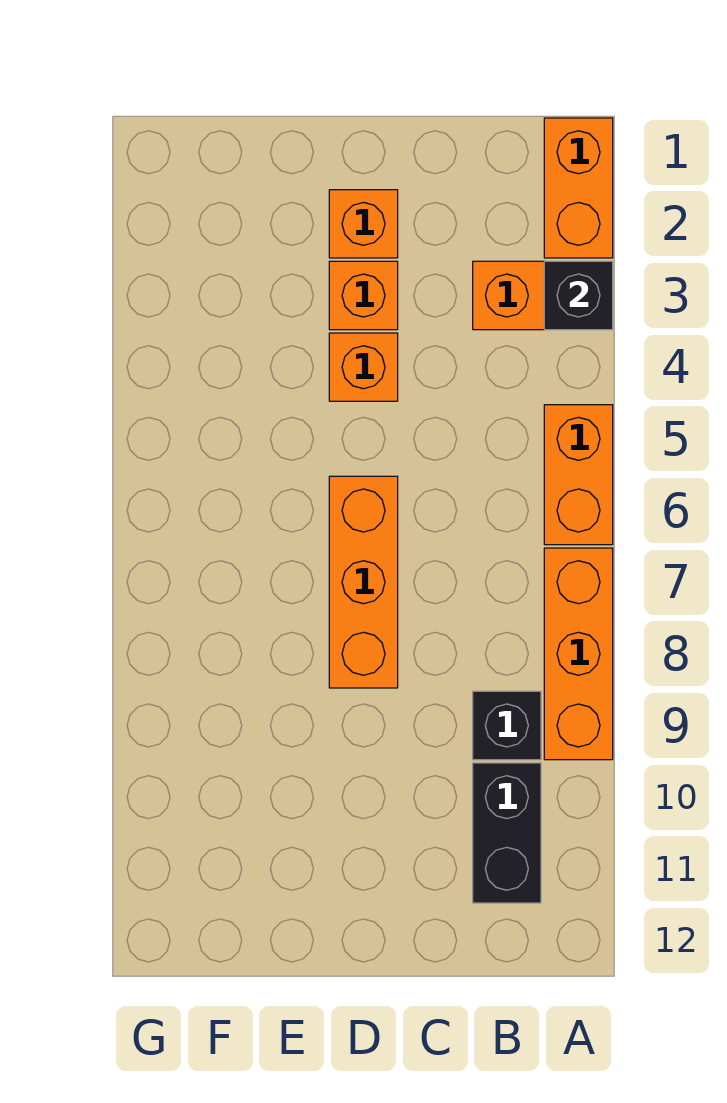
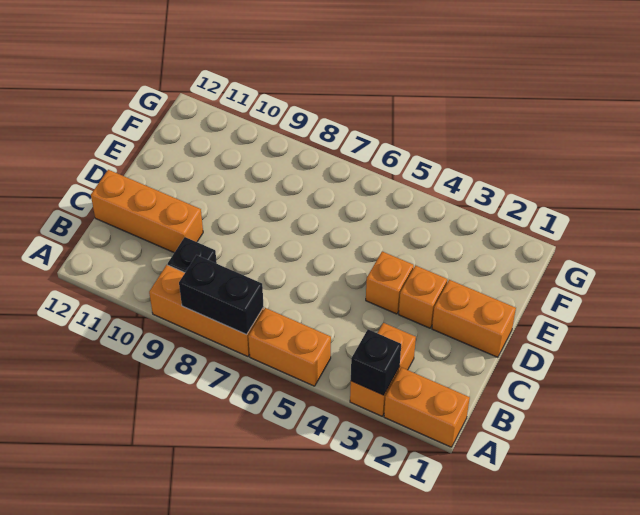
black 1x2 brick [473,763,541,903] -> black 1x2 brick moved to [179,255,264,335]
orange 1x1 brick [329,190,398,258] -> orange 1x2 brick [432,280,516,357]
orange 1x3 brick [329,476,398,688] -> orange 1x3 brick moved to [91,170,203,253]

